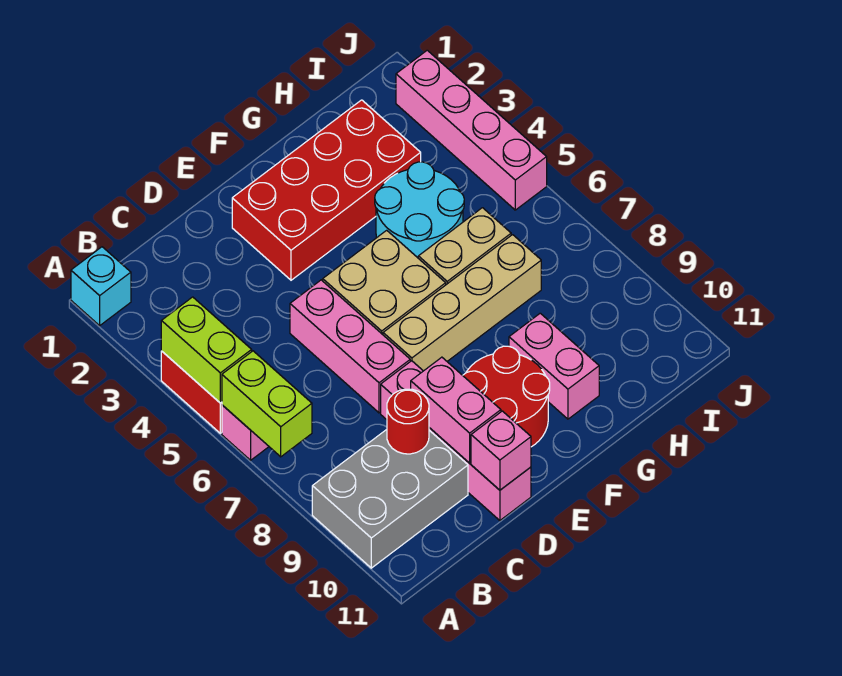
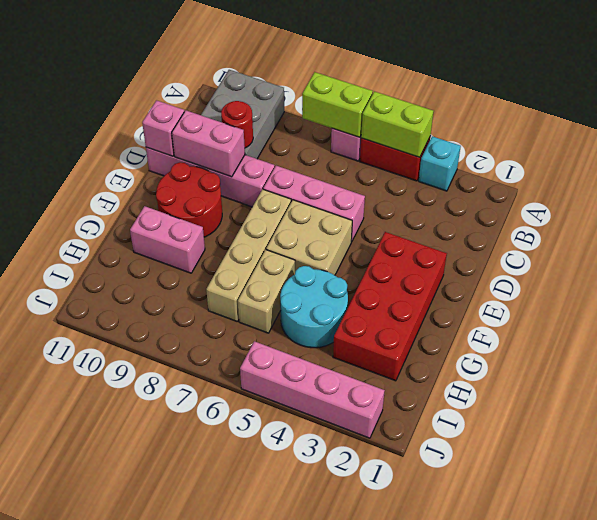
cyan 1x1 brick [71,247,131,326] -> cyan 1x1 brick moved to [419,136,461,191]

